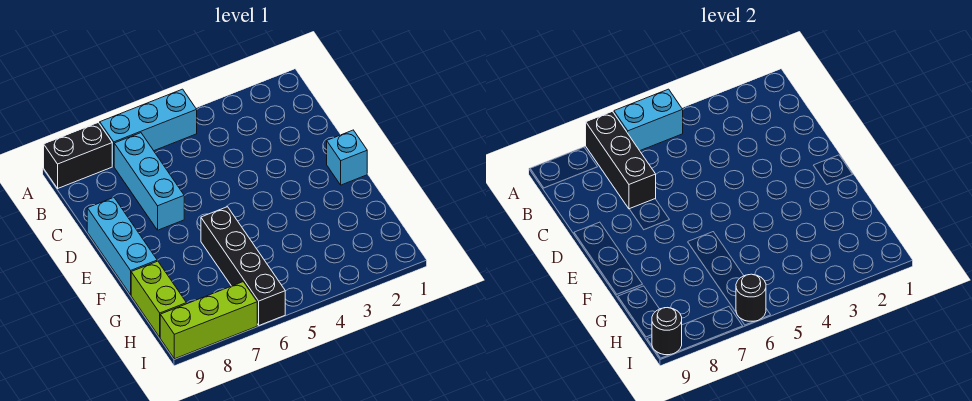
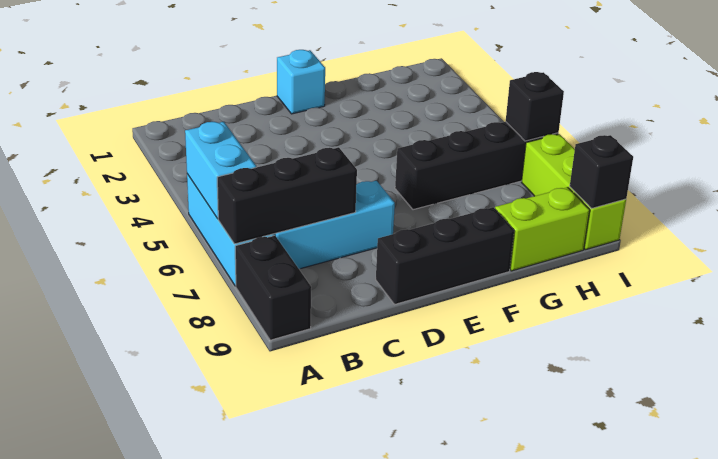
cyan 1x3 brick [87,198,157,295] -> black 1x3 brick [376,207,514,304]
black 1x1 round brick [736,274,766,321] -> black 1x1 brick [506,72,564,141]
black 1x1 round brick [652,308,682,355] -> black 1x1 brick [570,135,633,209]

